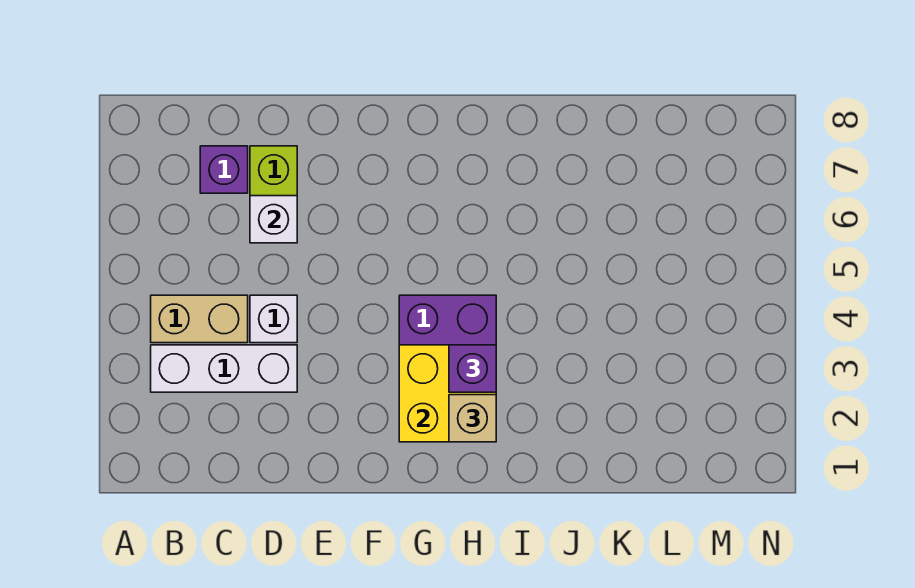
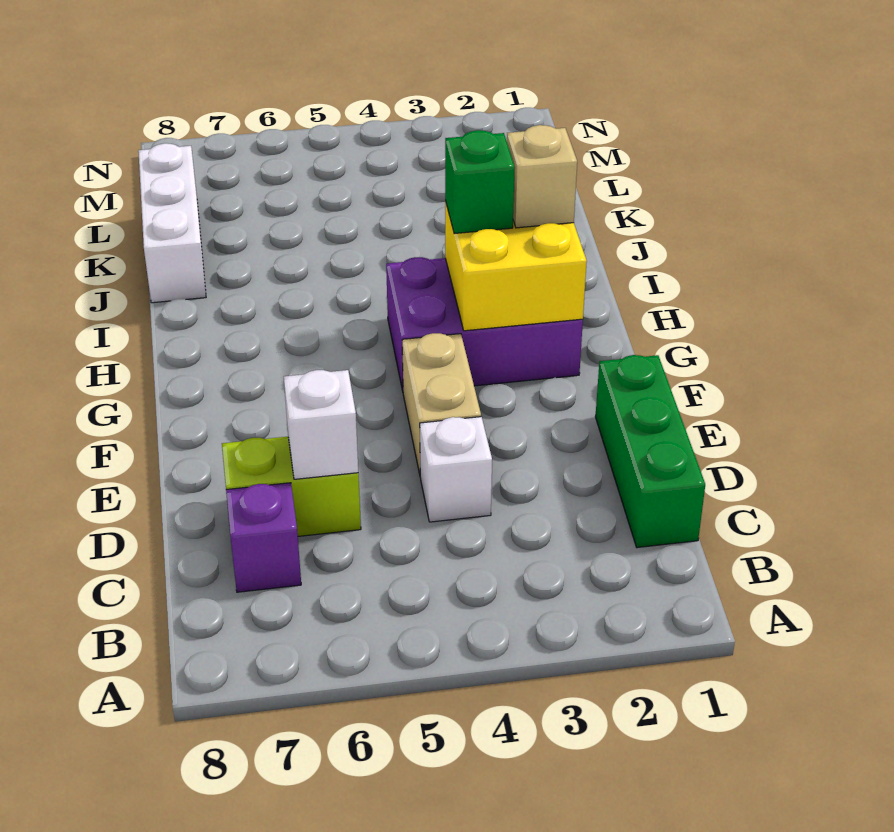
white 1x3 brick [151,345,297,392] -> white 1x3 brick moved to [138,143,206,303]
tan 1x2 brick [151,295,248,343] -> tan 1x2 brick moved to [402,333,481,474]
none -> green 1x3 brick [595,355,705,548]
purple 1x1 brick [449,345,496,392] -> green 1x1 brick [445,130,515,233]

